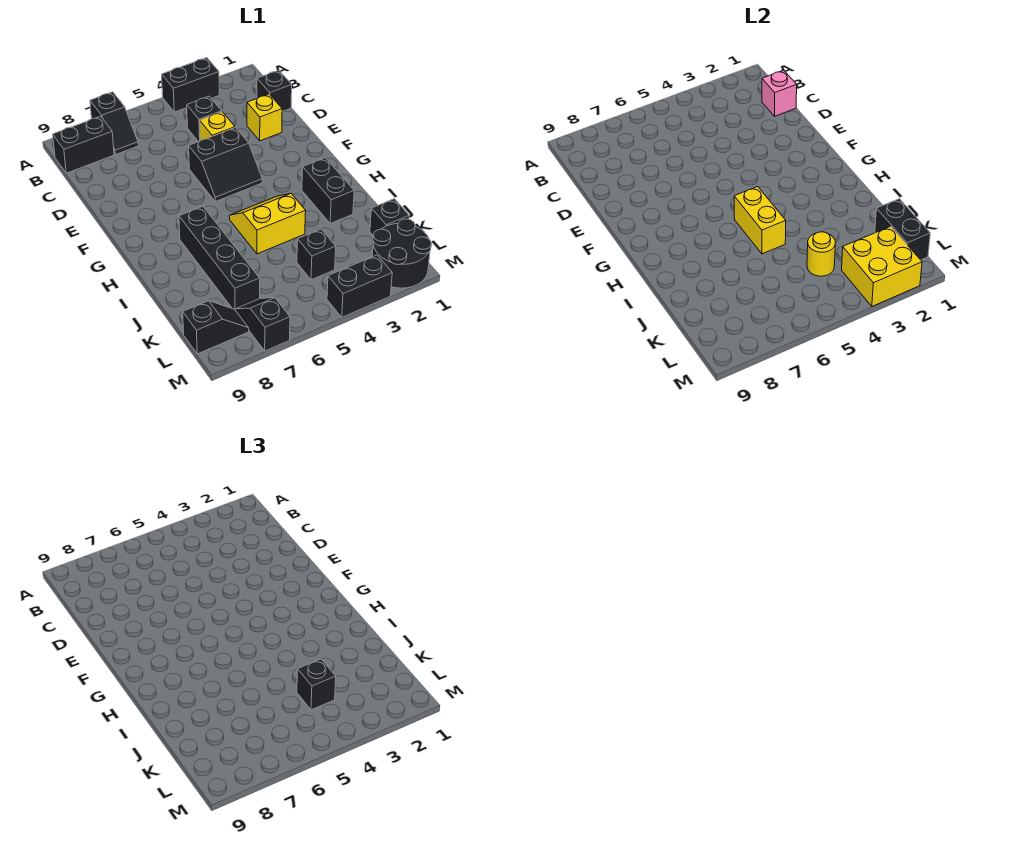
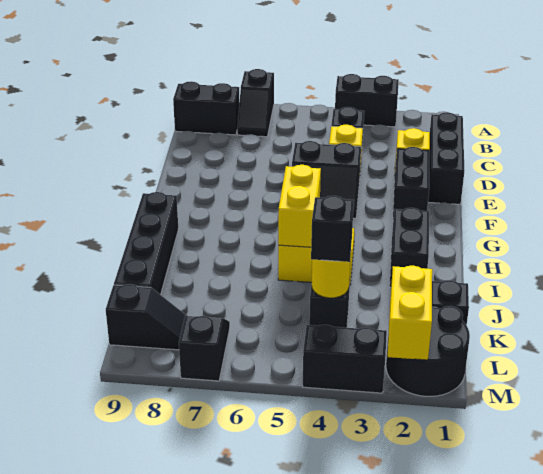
black 1x1 brick [257,70,292,112] -> black 1x3 brick [428,112,465,204]
pink 1x1 brick [762,70,797,116] -> none
black 1x4 brick [179,206,260,311] -> black 1x4 brick moved to [114,192,178,295]
black 1x2 brick [875,199,930,260] -> black 1x2 brick moved to [393,147,430,219]
yellow 2x2 brick [842,226,922,306] -> yellow 1x2 brick [388,266,432,360]

